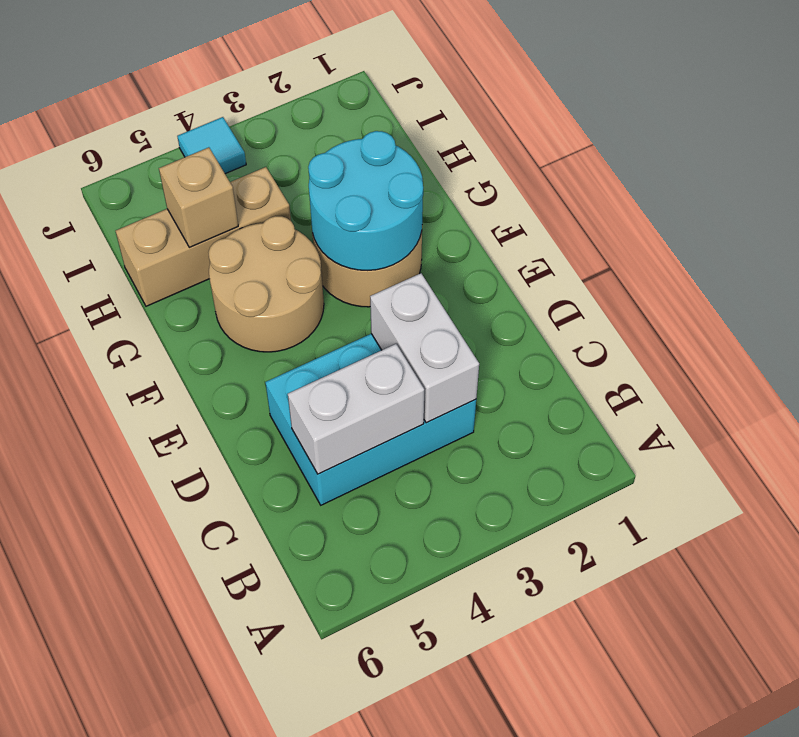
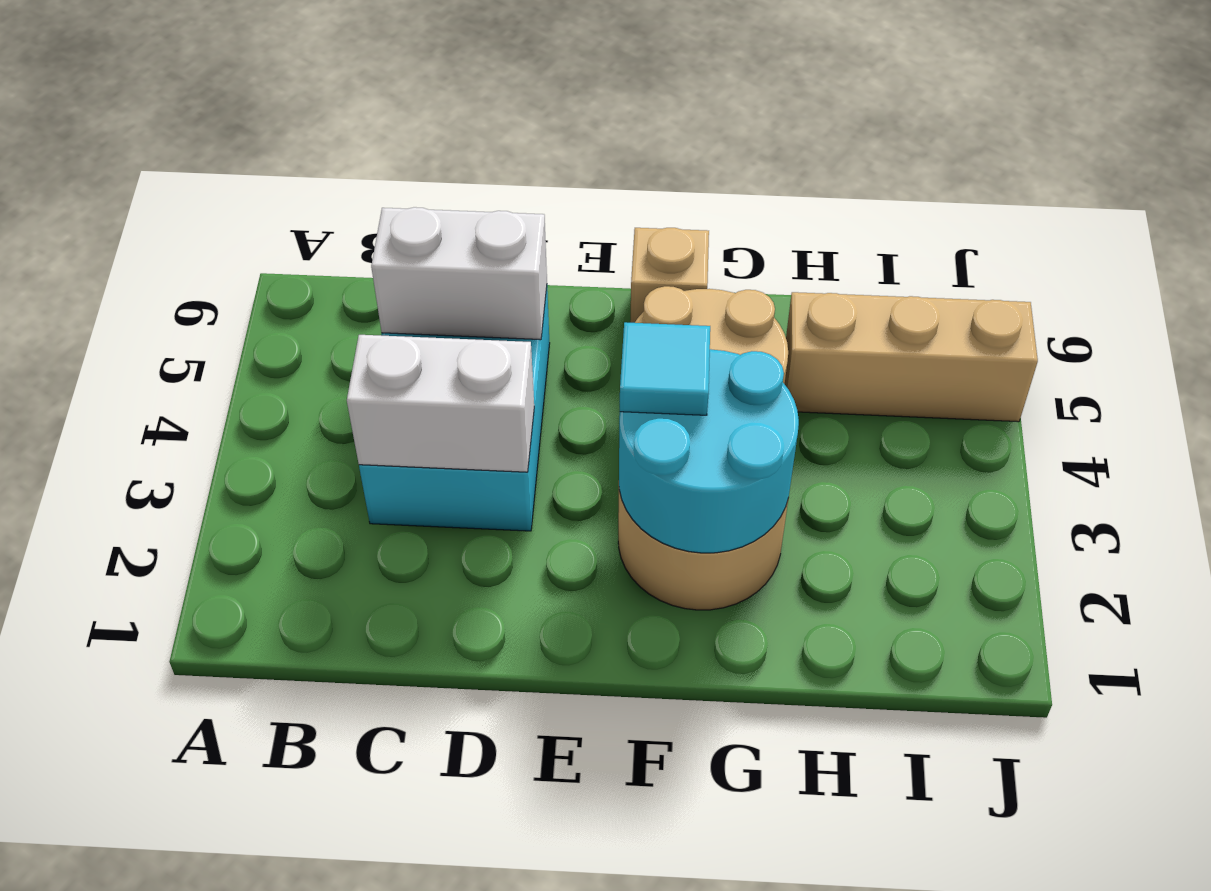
white 1x2 brick [288,344,424,474] -> white 1x2 brick turned to [371,207,547,340]
tan 1x3 brick [116,167,291,306] -> tan 1x3 brick turned to [785,292,1038,422]
tan 1x1 brick [159,147,238,247] -> tan 1x1 brick moved to [630,228,709,323]
cyan 1x1 tile [177,117,246,174] -> cyan 1x1 tile moved to [620,322,710,415]

